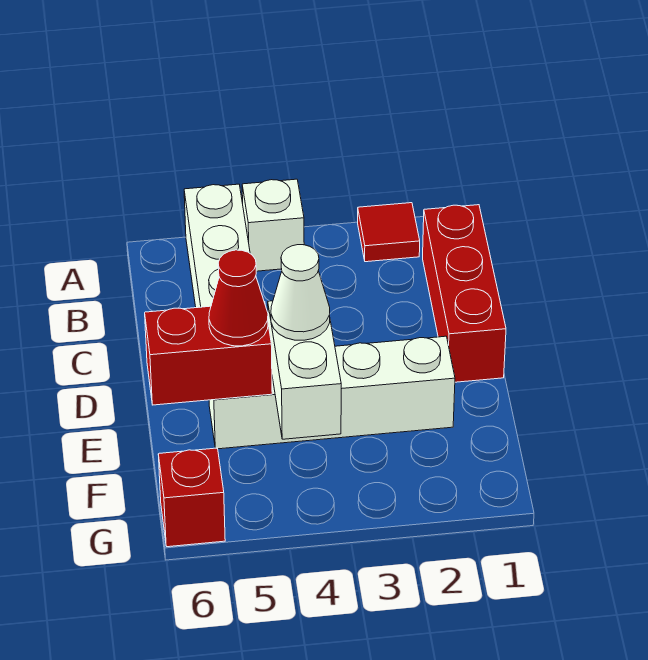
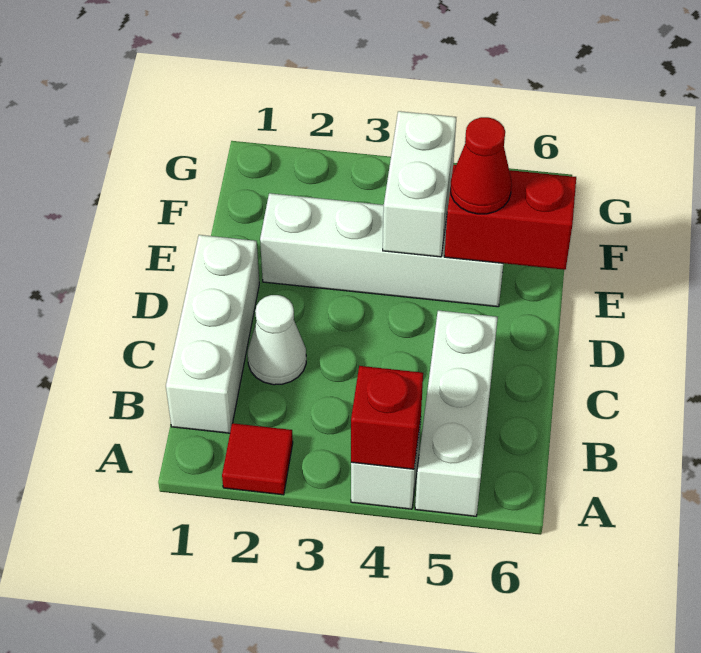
red 1x3 brick [423,205,506,382] -> white 1x3 brick [166,235,259,433]
white 1x1 cone [271,245,330,340] -> white 1x1 cone moved to [248,295,306,385]
red 1x1 brick [158,448,225,547] -> red 1x1 brick moved to [351,366,423,469]

